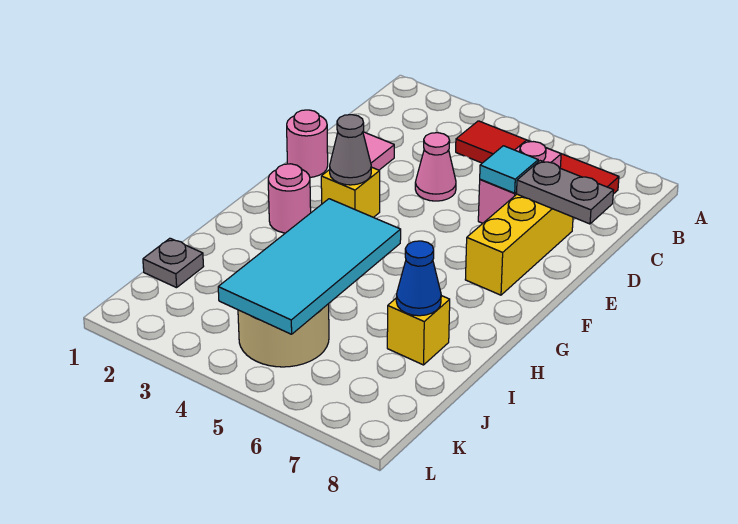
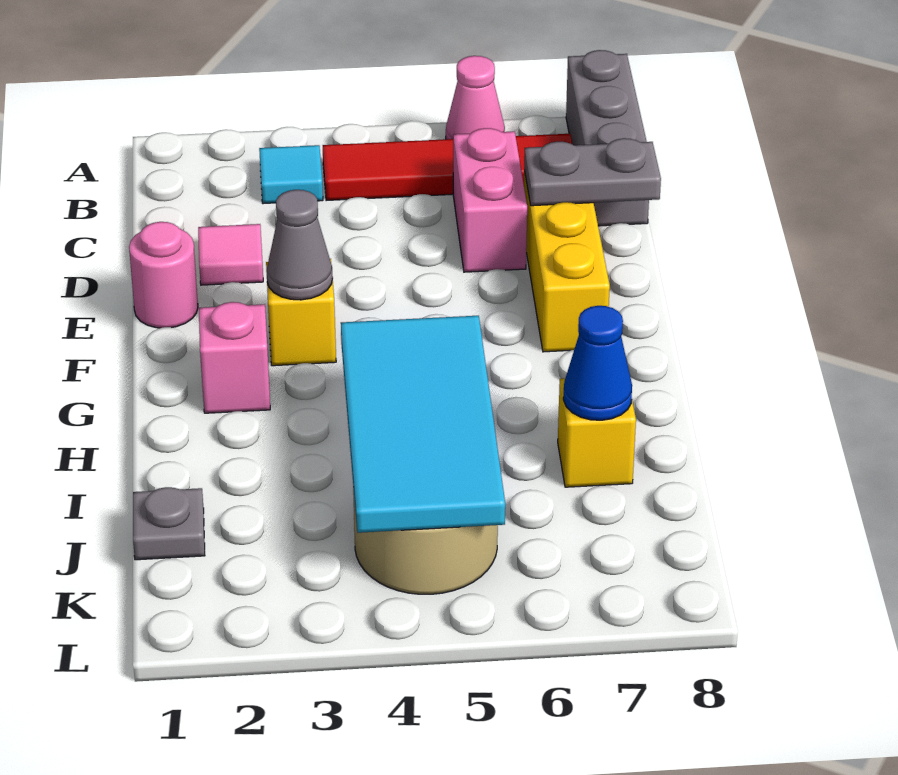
none -> grey 1x3 brick [566,50,649,226]
pink 1x1 cone [415,133,456,201] -> pink 1x1 cone moved to [446,56,505,139]
cyan 1x1 tile [480,146,538,193] -> cyan 1x1 tile moved to [259,145,323,204]
pink 1x1 round brick [268,164,311,233] -> pink 1x1 brick [199,302,270,413]

